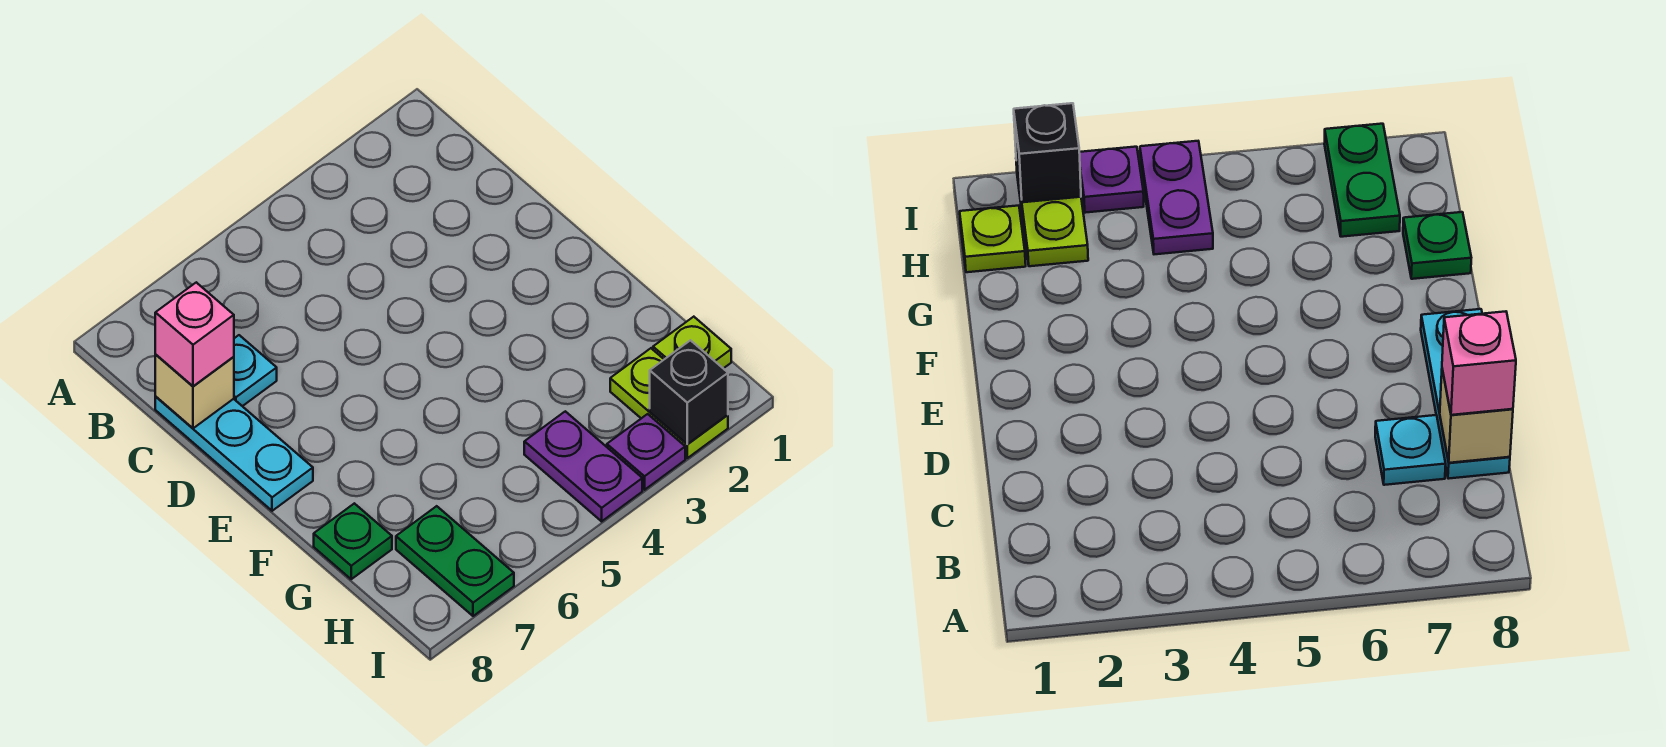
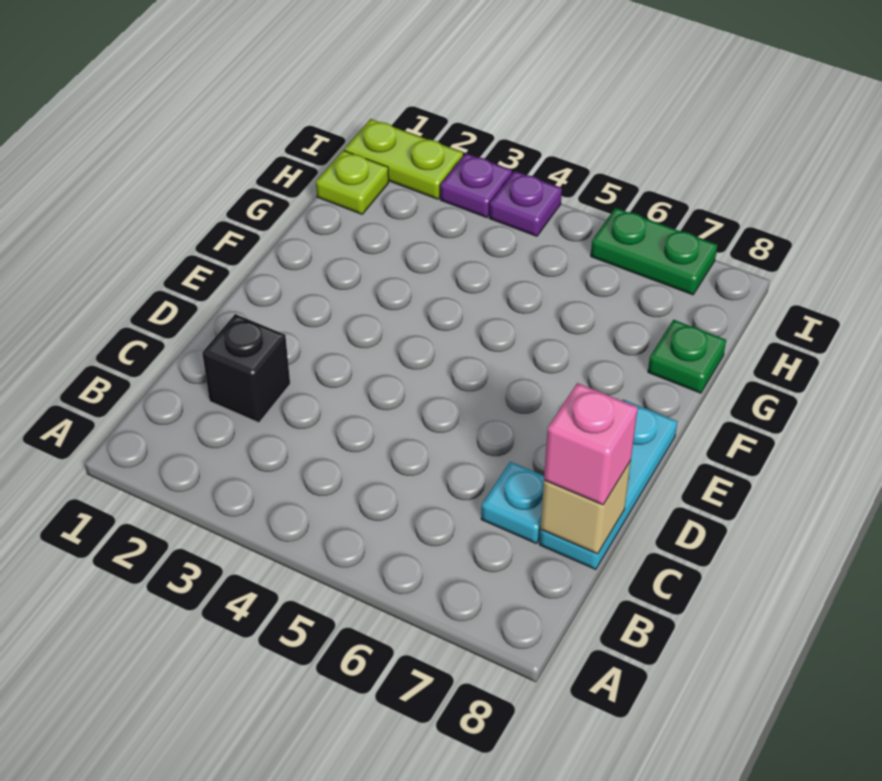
lime 1x2 plate [610,348,728,458] -> lime 1x2 plate turned to [344,119,463,199]
purple 1x2 plate [524,411,642,521] -> purple 1x1 plate [489,171,562,236]
green 1x2 plate [396,506,514,616] -> green 1x2 plate turned to [591,208,717,295]
black 1x1 brick [650,340,728,444] -> black 1x1 brick moved to [202,314,290,423]

